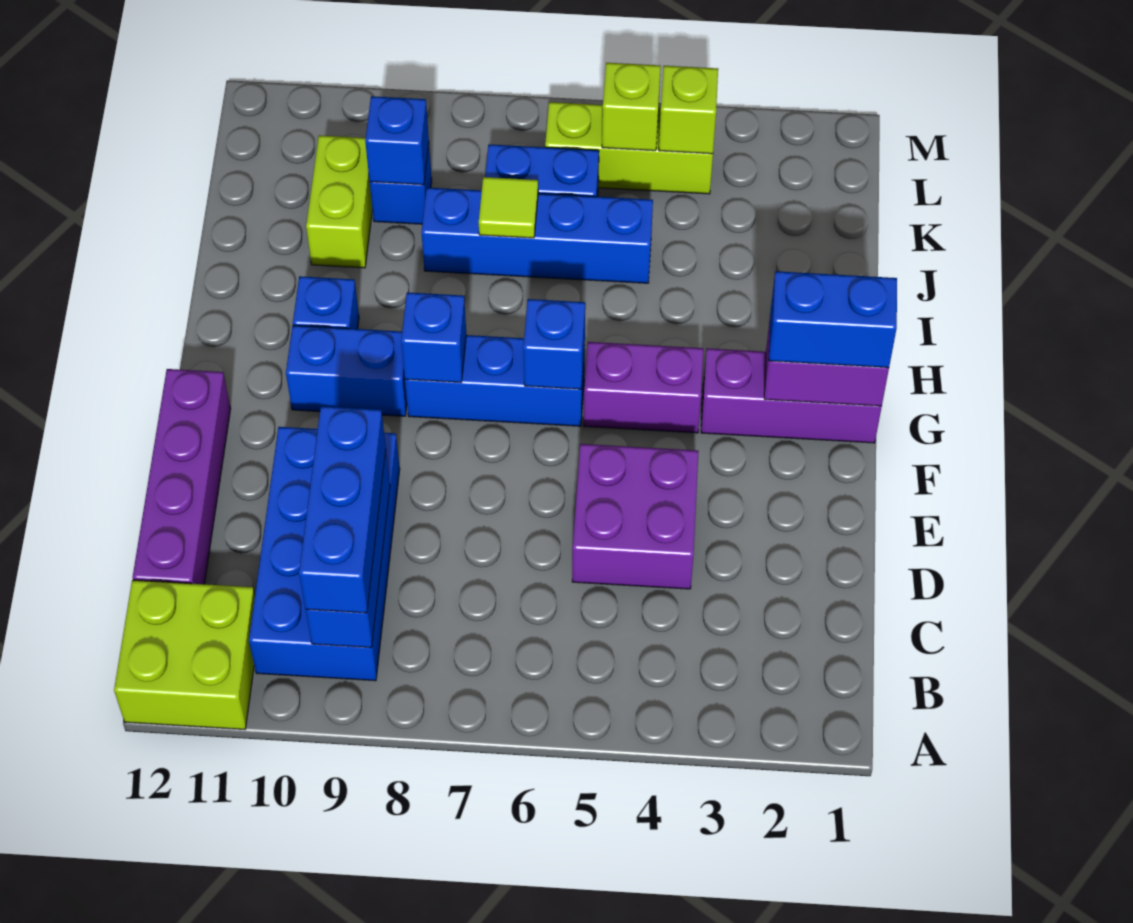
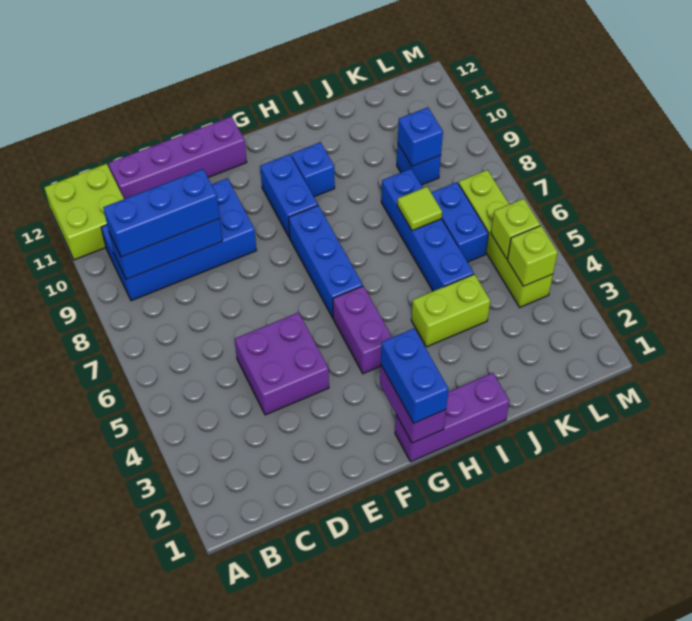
purple 1x3 brick [701,348,882,443] -> purple 1x3 brick turned to [395,373,510,462]
blue 1x1 brick [523,299,585,389] -> none
blue 1x1 brick [401,292,466,383] -> none
lime 1x2 brick [306,135,372,268] -> lime 1x2 brick moved to [411,274,490,347]
lime 1x3 brick [545,102,713,194] -> lime 1x4 brick [458,170,553,307]

